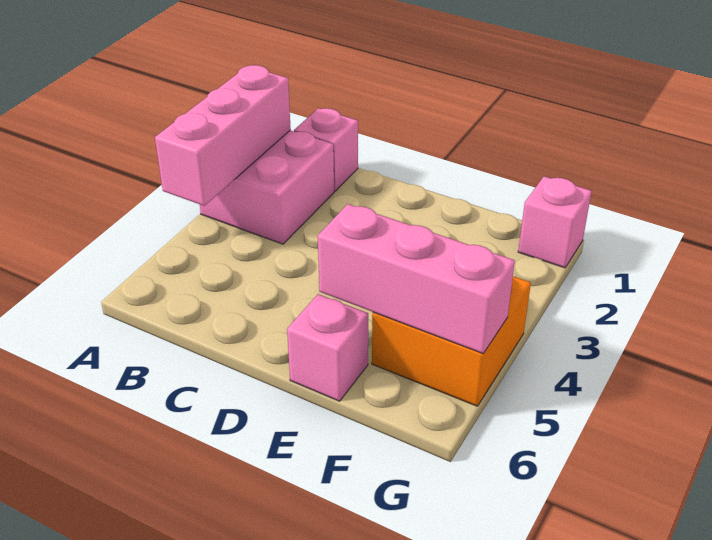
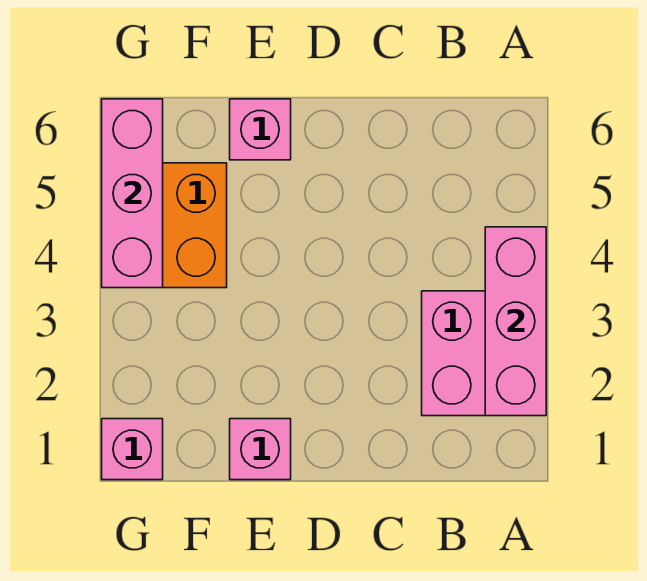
pink 1x1 brick [294,108,358,191] -> pink 1x1 brick moved to [230,419,291,480]
pink 1x3 brick [318,204,515,353] -> pink 1x3 brick turned to [102,99,163,288]

